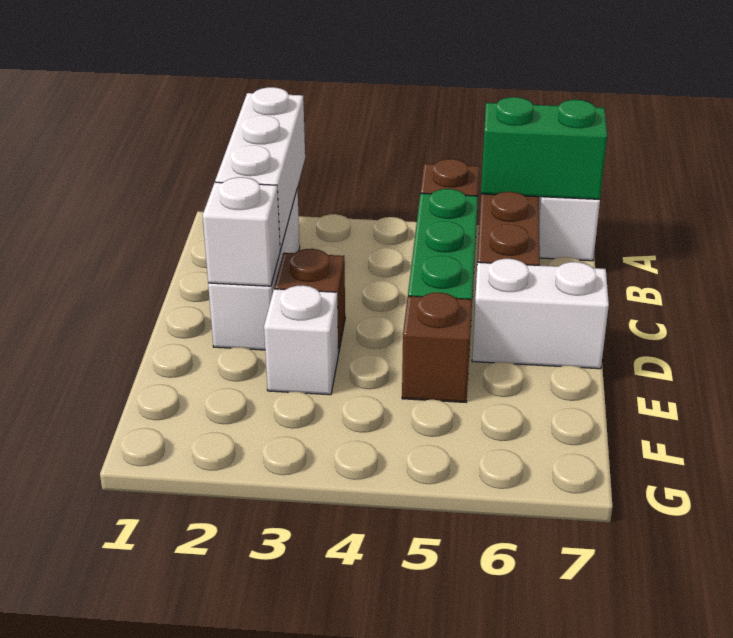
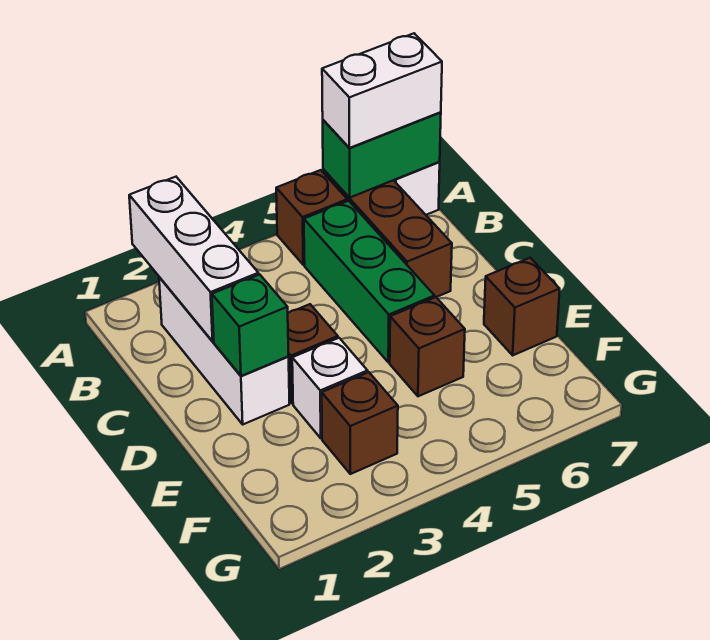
white 1x1 brick [203,177,280,286] -> green 1x1 brick [212,274,289,376]
white 1x2 brick [472,259,609,369] -> white 1x2 brick moved to [322,33,442,148]
none -> brown 1x1 brick [484,258,560,355]
none -> brown 1x1 brick [322,372,398,474]

